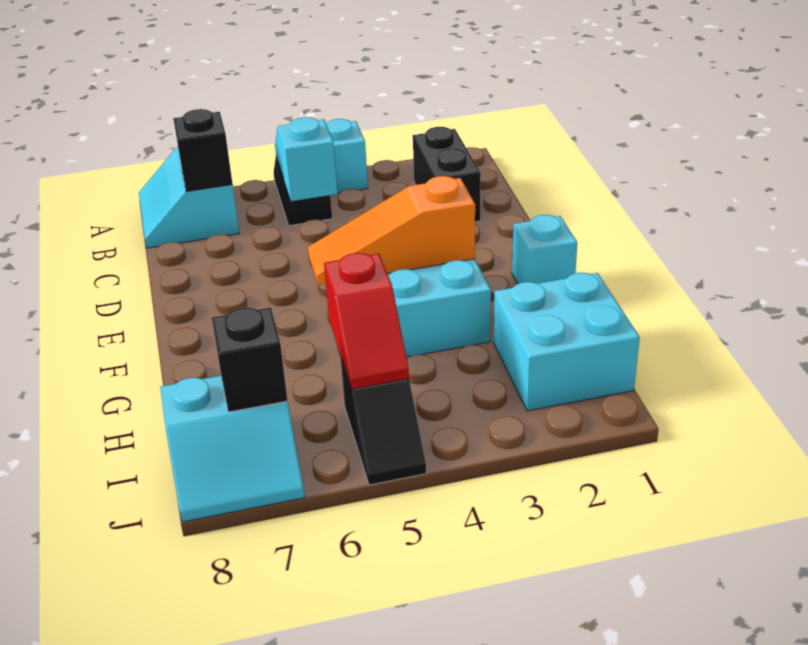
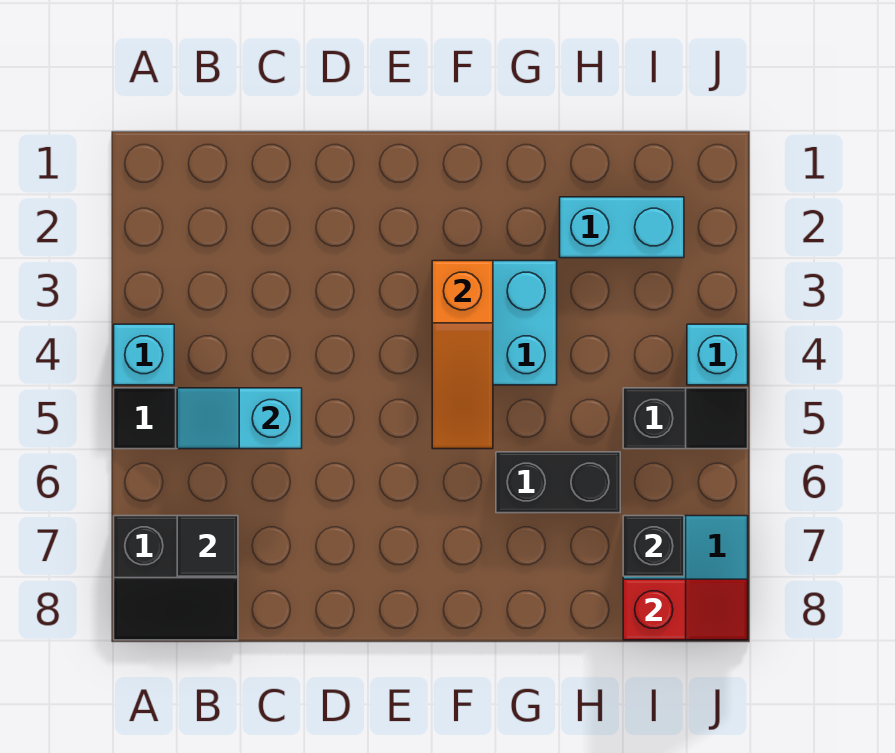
cyan 2x2 slope [139,147,239,248] -> black 2x2 slope [114,516,238,640]
black 1x2 brick [413,127,481,222] -> black 1x2 brick moved to [496,452,620,513]
black 1x1 brick [173,109,233,191] -> black 1x1 tile [177,516,238,576]
cyan 1x1 brick [512,215,577,284] -> cyan 1x1 brick moved to [687,324,748,385]
cyan 2x2 brick [494,273,640,411] -> cyan 1x2 brick [560,197,684,258]
red 1x2 slope [324,253,409,389] -> red 1x2 slope moved to [623,579,748,640]

